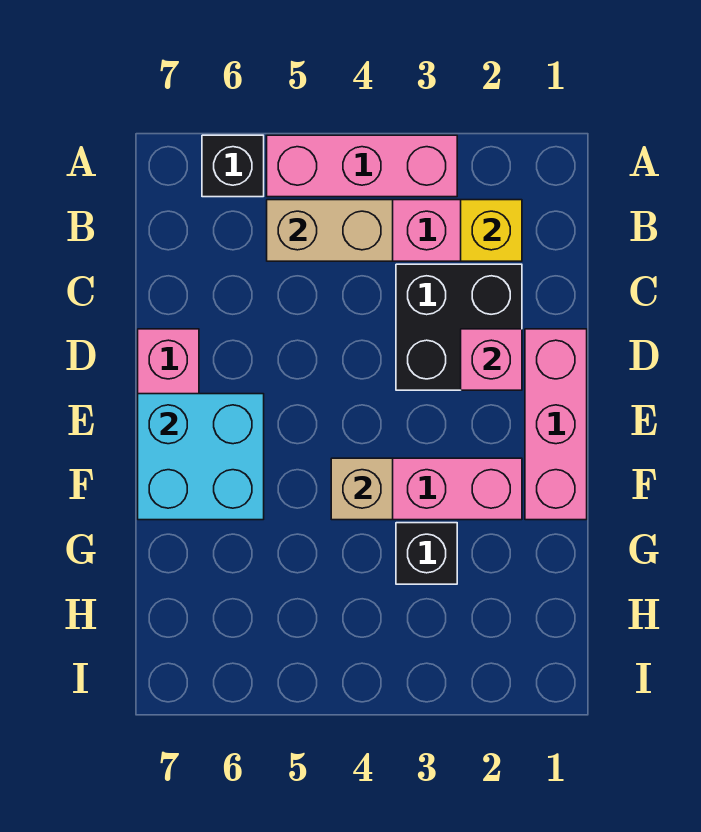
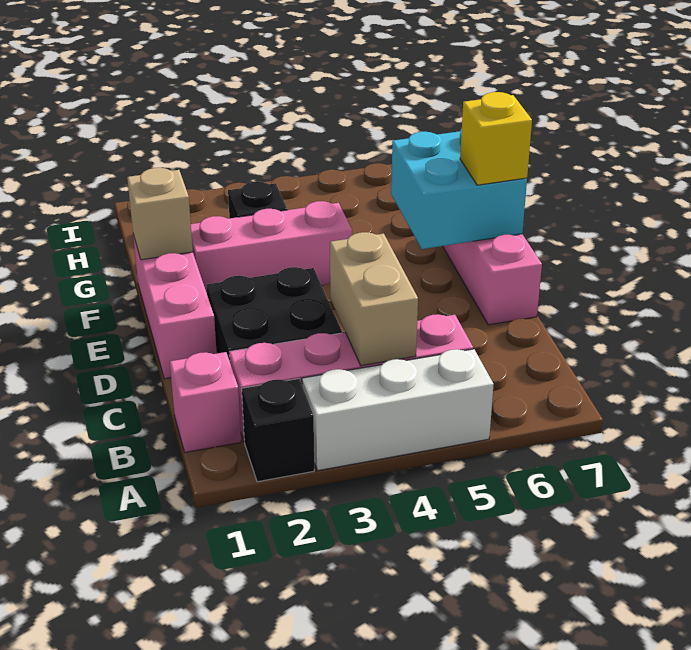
pink 1x3 brick [267,135,457,197] -> white 1x3 brick [302,349,494,471]
black 1x1 brick [202,135,264,197] -> black 1x1 brick moved to [242,379,314,482]
yellow 1x1 brick [461,200,522,261] -> yellow 1x1 brick moved to [460,92,532,185]
tan 1x2 brick [267,200,393,261] -> tan 1x2 brick turned to [330,232,418,366]
pink 1x1 brick [461,329,522,390] -> pink 1x1 brick moved to [170,352,241,452]
tan 1x1 brick [331,458,393,520] -> tan 1x1 brick moved to [127,168,193,260]

